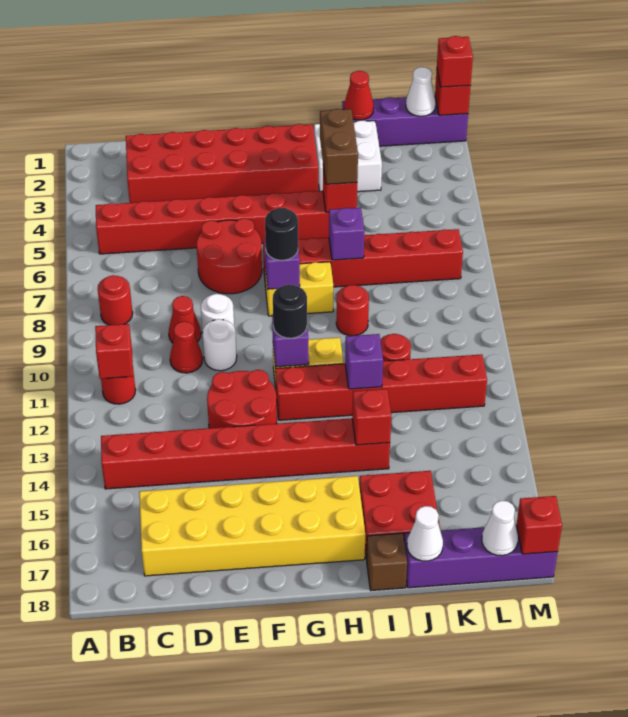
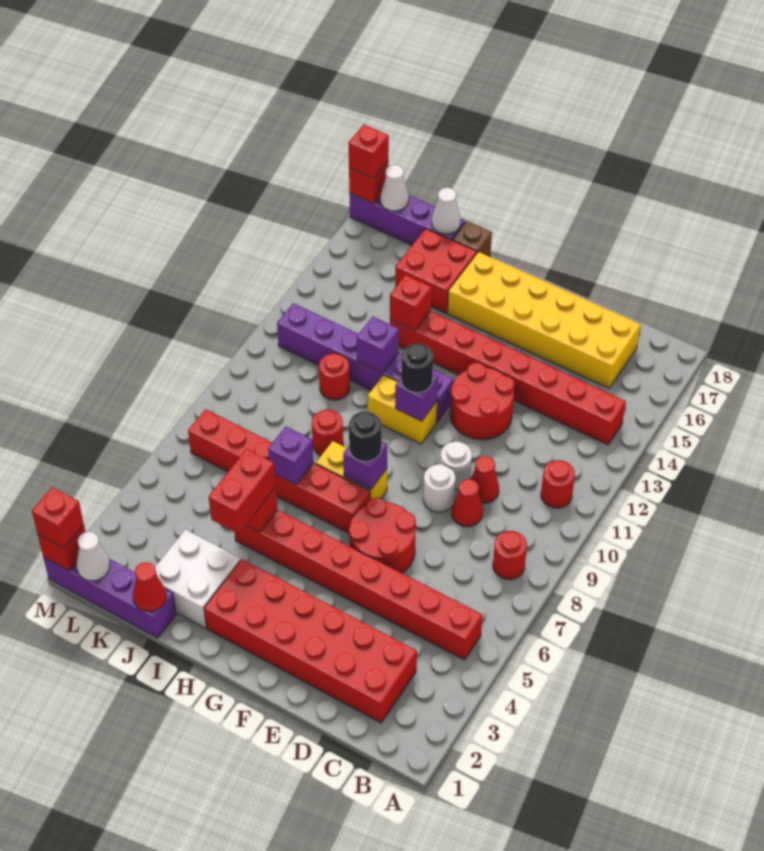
red 1x1 brick [95,324,133,379] -> red 1x1 brick moved to [348,125,389,178]
red 1x6 brick [275,354,487,420] -> purple 1x6 brick [277,303,454,422]
brown 1x2 brick [320,109,358,184] -> red 1x2 brick [209,449,276,534]

